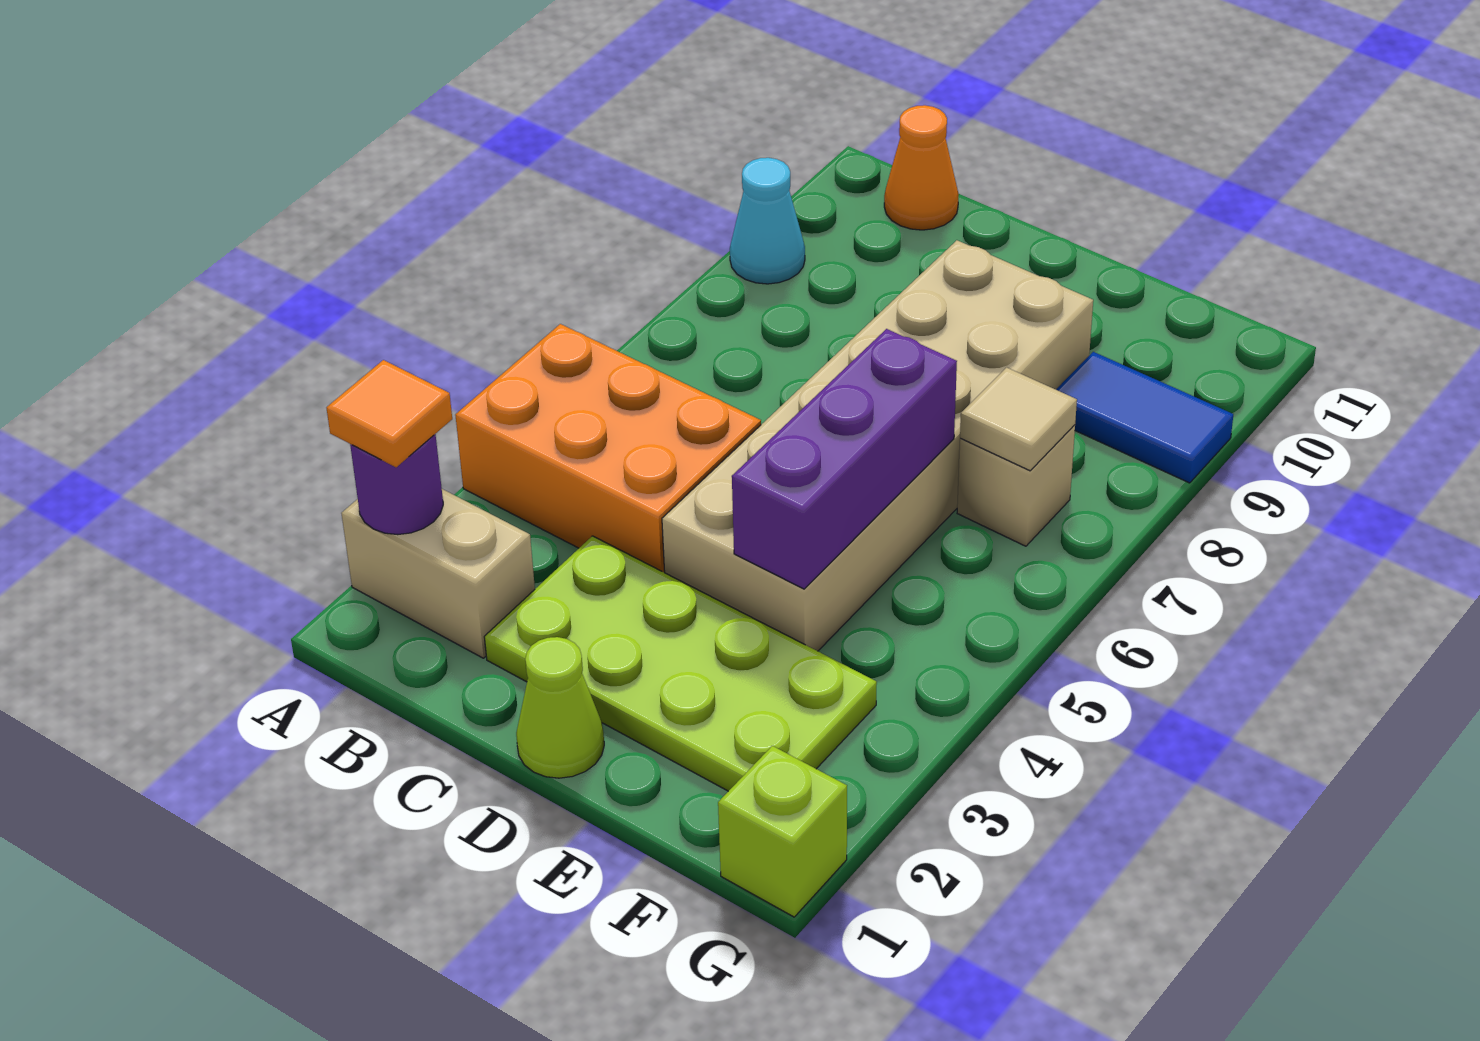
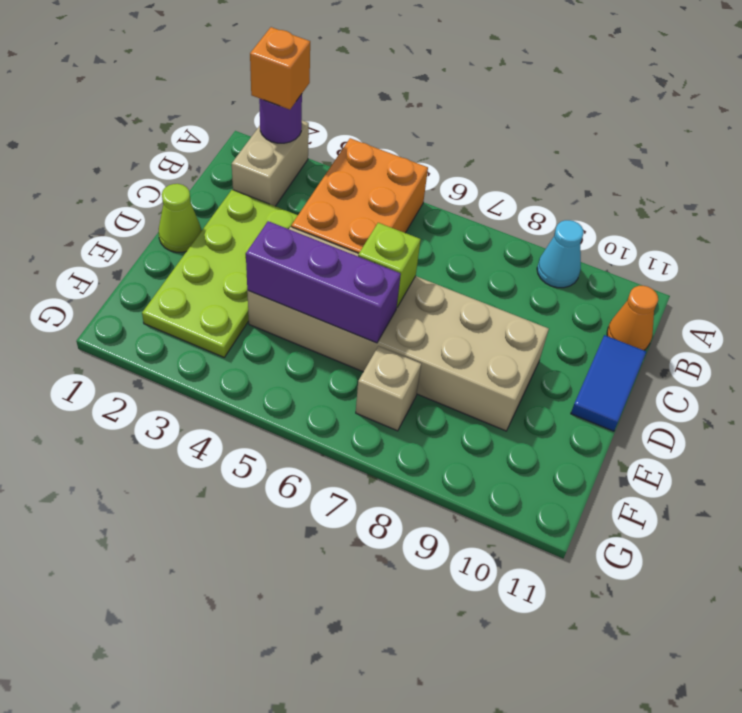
orange 1x1 tile [327,360,452,467] -> orange 1x1 brick [250,27,310,110]
tan 1x1 tile [960,367,1077,471] -> none
blue 1x2 tile [1056,352,1233,483] -> blue 1x2 tile moved to [571,335,646,431]
lime 1x1 brick [718,746,847,917] -> lime 1x1 brick moved to [358,223,421,307]

